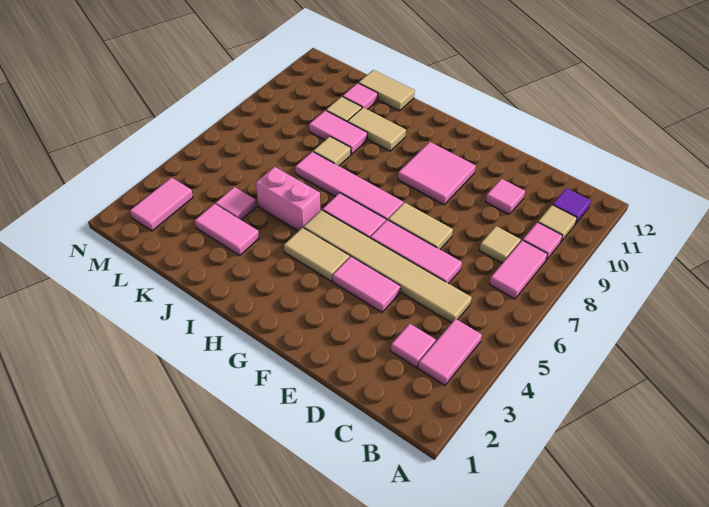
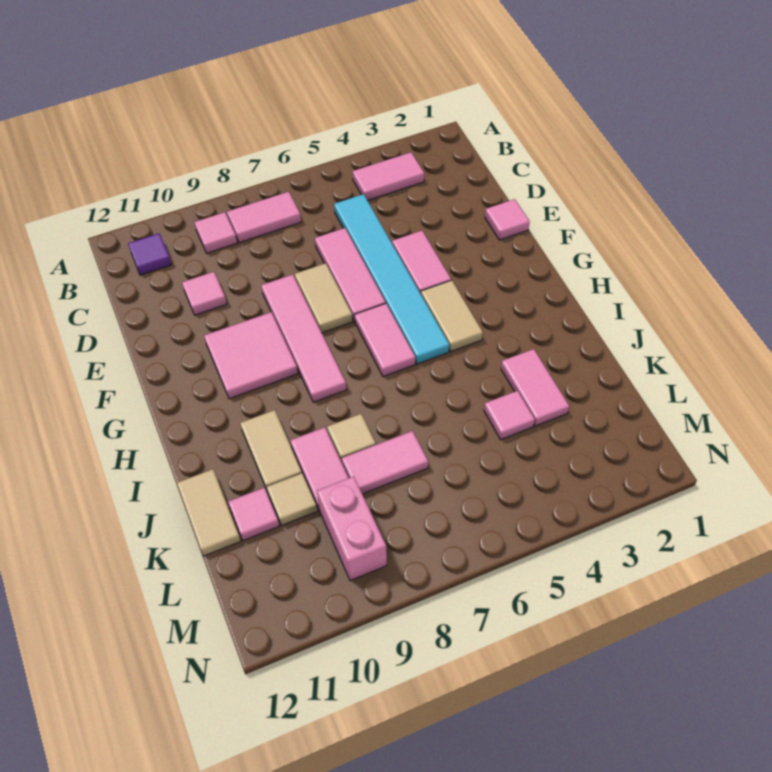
tan 1x1 tile [538,205,577,242] -> none
pink 1x1 tile [391,324,436,368] -> pink 1x1 tile moved to [485,199,530,240]
tan 1x6 tile [303,210,472,323] -> cyan 1x6 tile [334,194,449,364]
tan 1x1 tile [479,226,521,263] -> none
pink 1x4 tile [295,152,403,220] -> pink 1x4 tile moved to [261,274,346,402]
pink 1x2 brick [256,167,320,231] -> pink 1x2 brick moved to [317,476,387,581]
pink 1x2 tile [130,178,193,231] -> pink 1x2 tile moved to [342,431,428,494]

